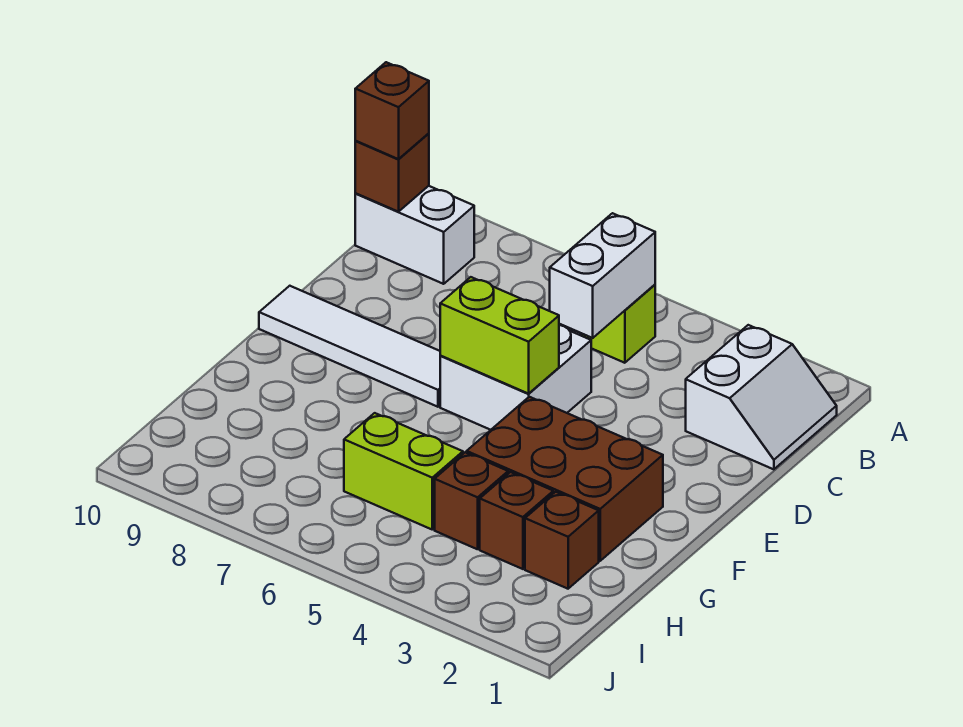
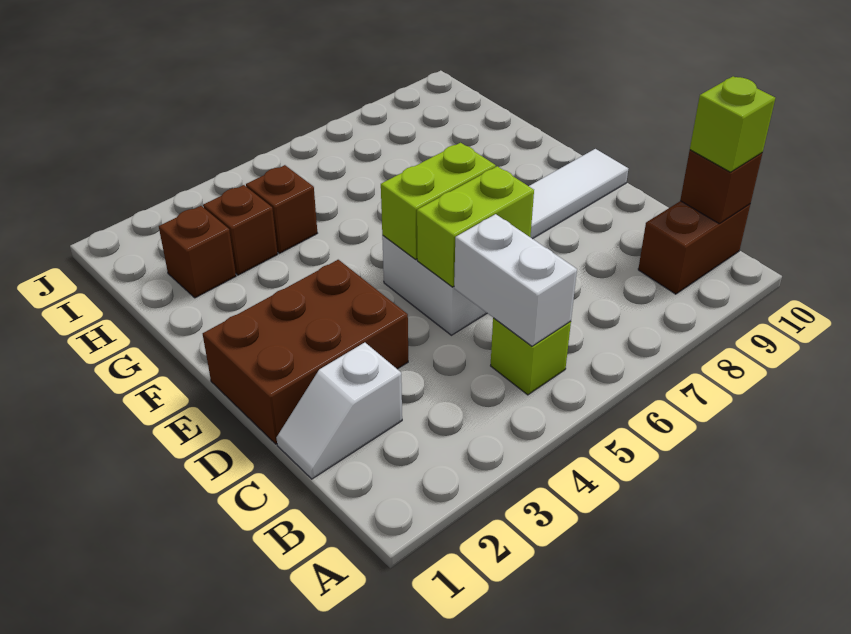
white 2x2 slope [686,325,837,469] -> white 1x2 slope [276,343,402,479]
white 1x2 brick [355,186,474,284] -> brown 1x2 brick [638,201,750,294]
brown 1x1 brick [355,62,429,159] -> lime 1x1 brick [690,76,775,172]
brown 2x3 brick [467,397,663,561] -> brown 2x3 brick moved to [203,260,408,444]
lime 1x2 brick [344,413,463,529] -> lime 1x2 brick moved to [417,166,534,287]

